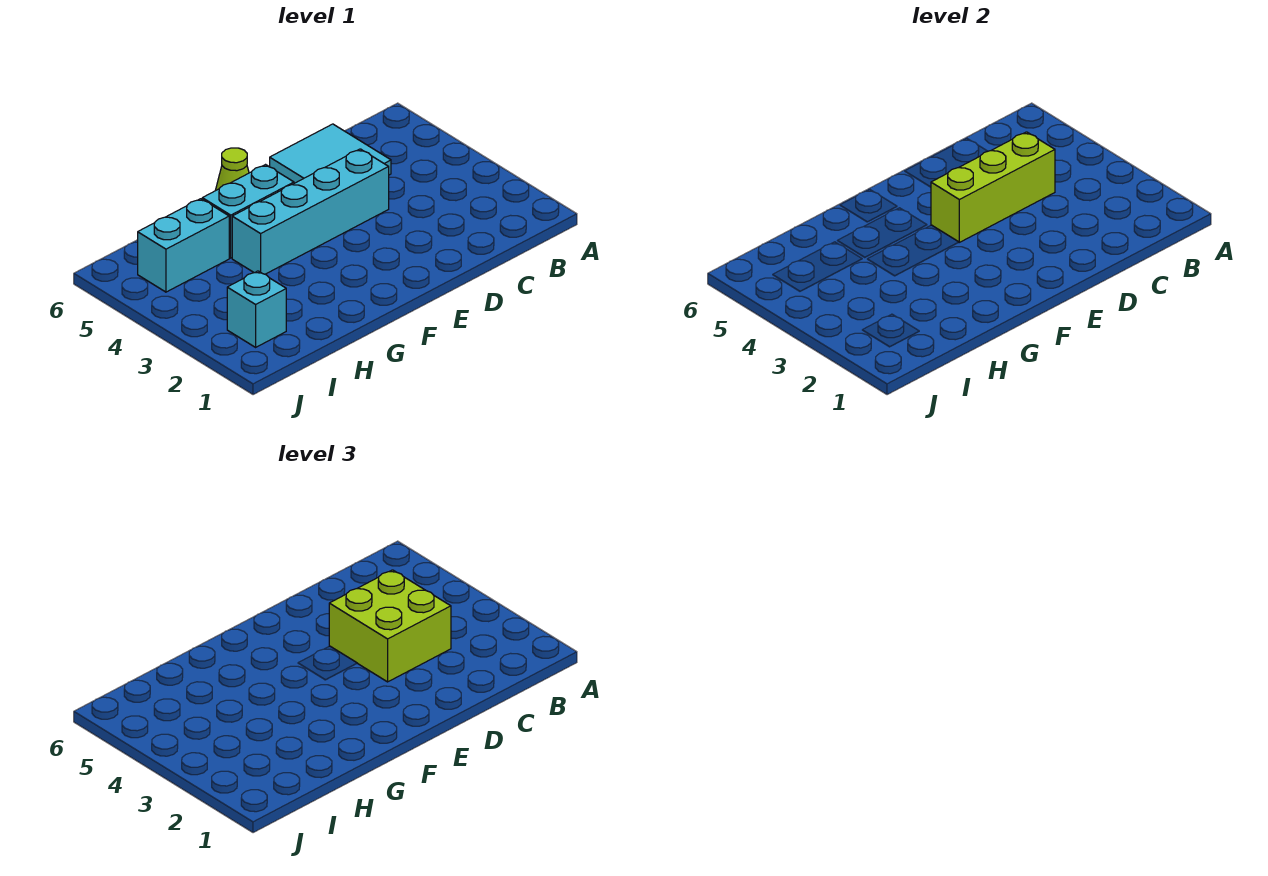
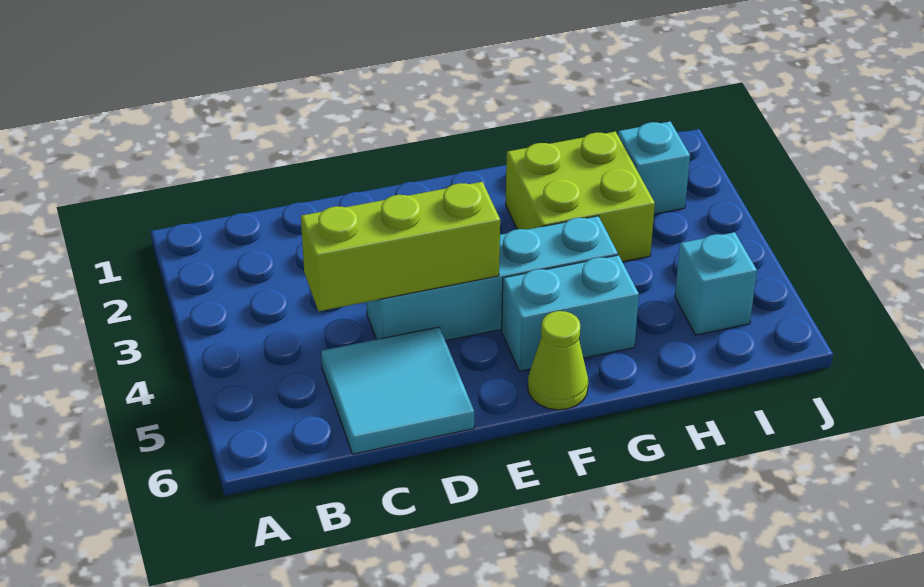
lime 2x2 brick [329,570,451,682] -> lime 2x2 brick moved to [506,132,655,262]
cyan 1x2 brick [138,199,229,292] -> cyan 1x1 brick [675,232,757,335]

